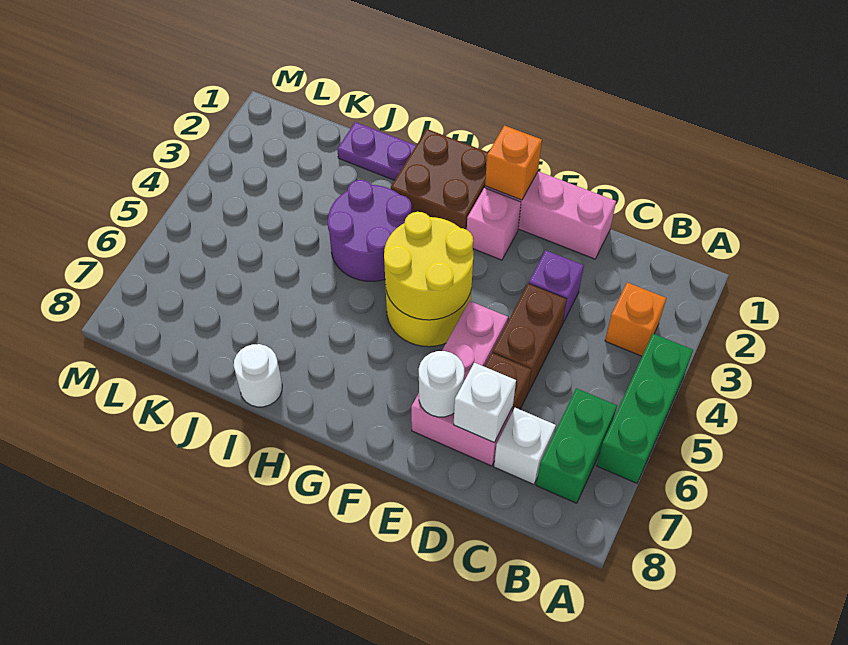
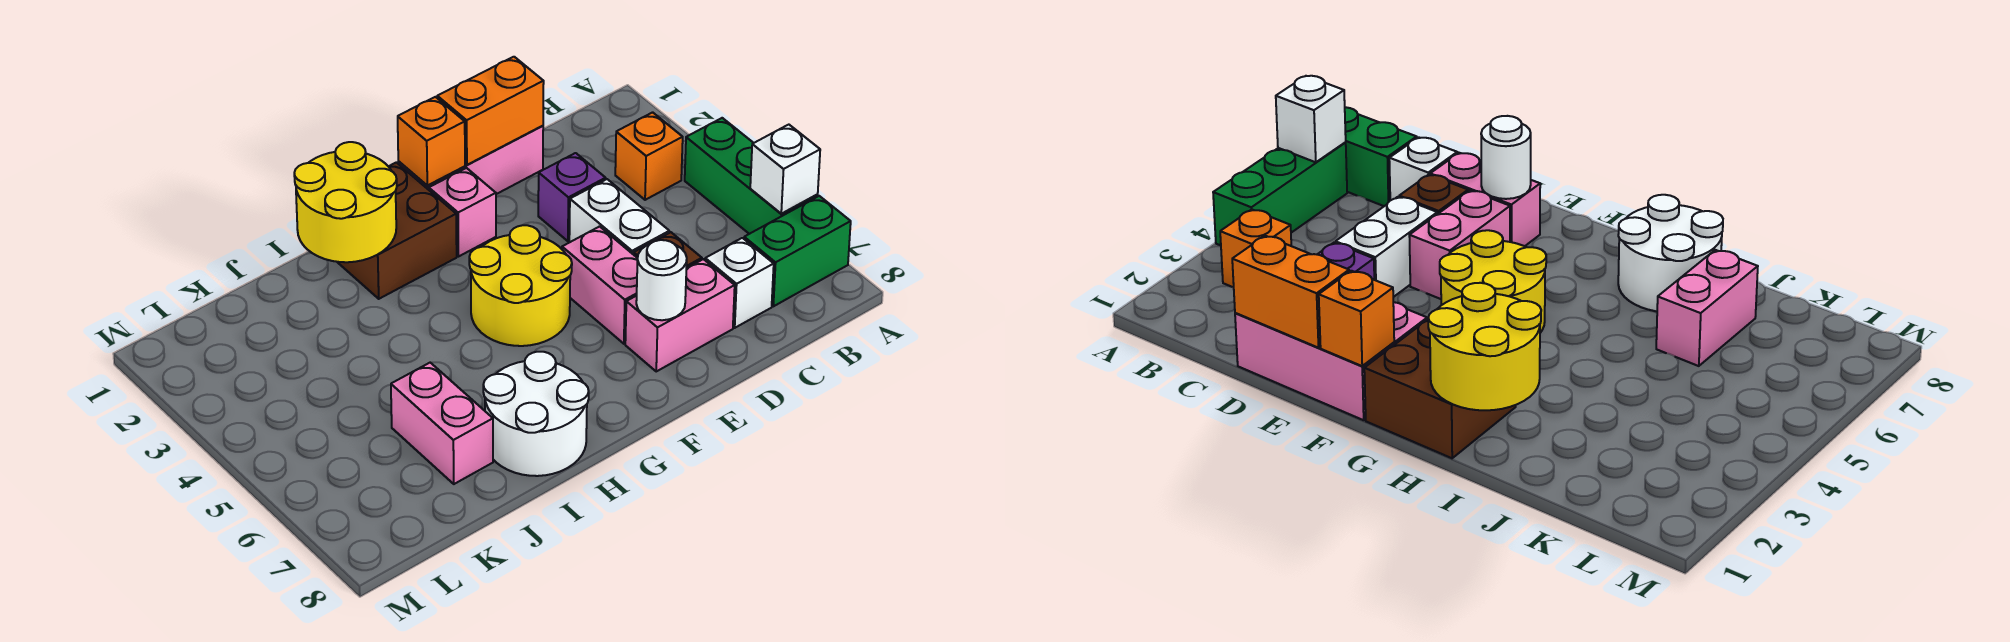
green 1x2 brick [536,388,617,503] -> green 1x2 brick turned to [744,196,851,306]
none -> orange 1x2 brick [437,57,544,165]
brown 1x2 brick [492,283,567,393] -> white 1x2 brick [569,179,669,255]
white 1x1 brick [454,363,516,443] -> white 1x1 brick moved to [750,125,820,214]
yellow 2x2 round brick [384,212,473,320] -> yellow 2x2 round brick moved to [294,142,397,262]
purple 2x2 round brick [328,180,411,281] -> none
purple 1x2 plate [337,122,416,180] -> none
white 1x1 round brick [234,344,282,407] -> white 2x2 round brick [483,352,589,476]
none -> pink 1x2 brick [391,363,493,484]

